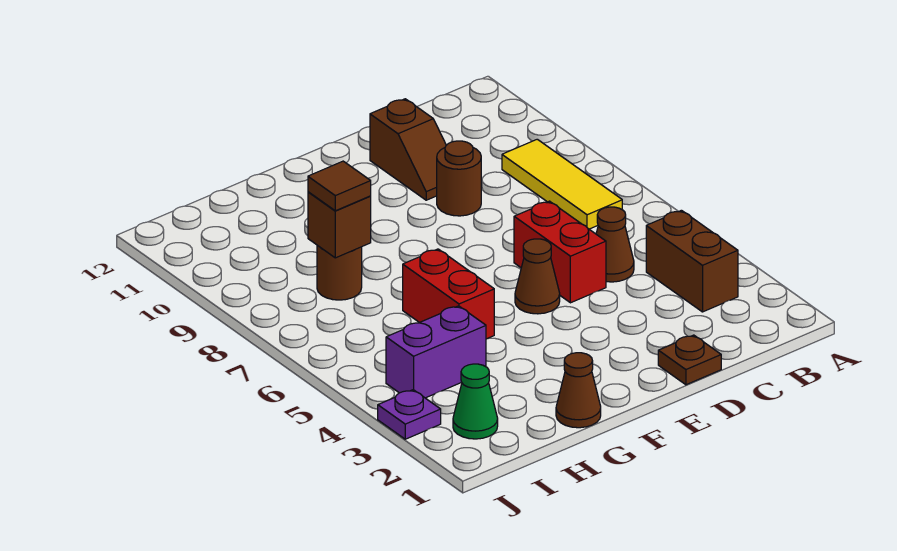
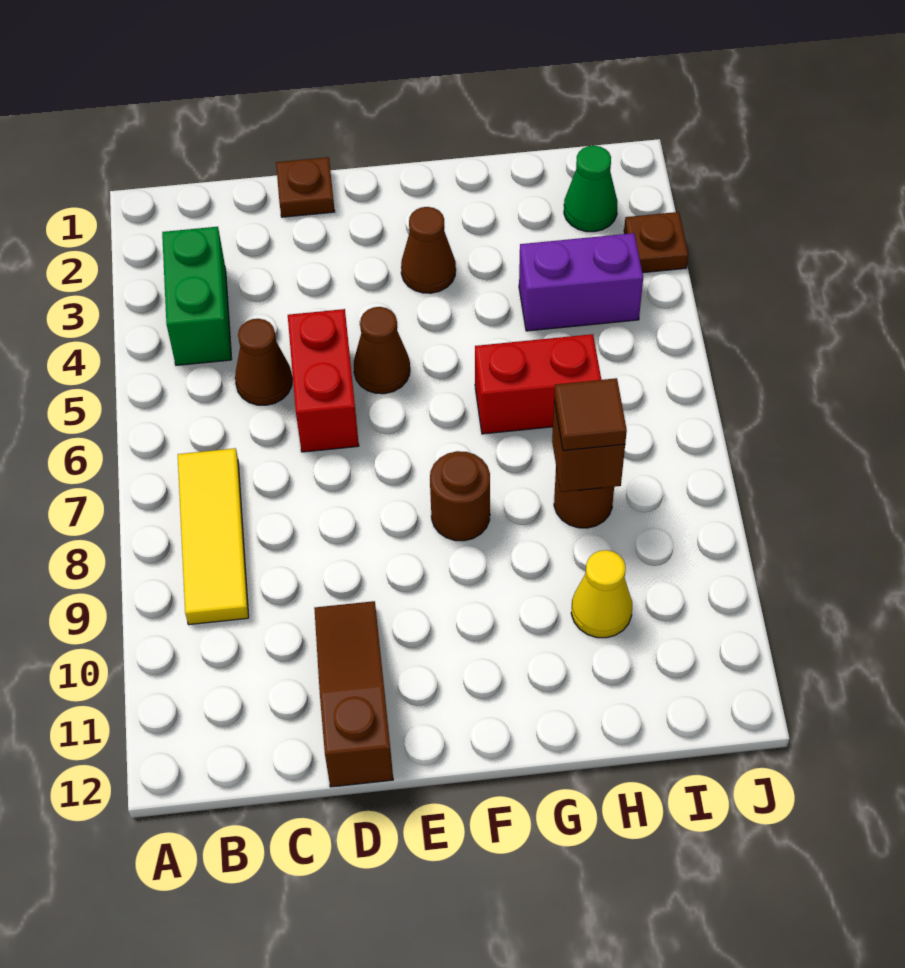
brown 1x2 brick [646,210,738,312] -> green 1x2 brick [162,227,232,365]
brown 1x1 round brick [437,141,481,216] -> brown 1x1 round brick moved to [430,451,490,541]
brown 1x2 slope [370,99,446,200] -> brown 1x3 slope [314,601,393,787]
brown 1x1 cone [556,353,601,428] -> brown 1x1 cone moved to [401,207,456,293]
red 1x2 brick [403,249,494,339] -> red 1x2 brick turned to [475,334,601,434]
none -> yellow 1x1 cone [571,550,632,638]
purple 1x1 plate [378,390,441,439] -> brown 1x1 plate [624,212,688,273]

